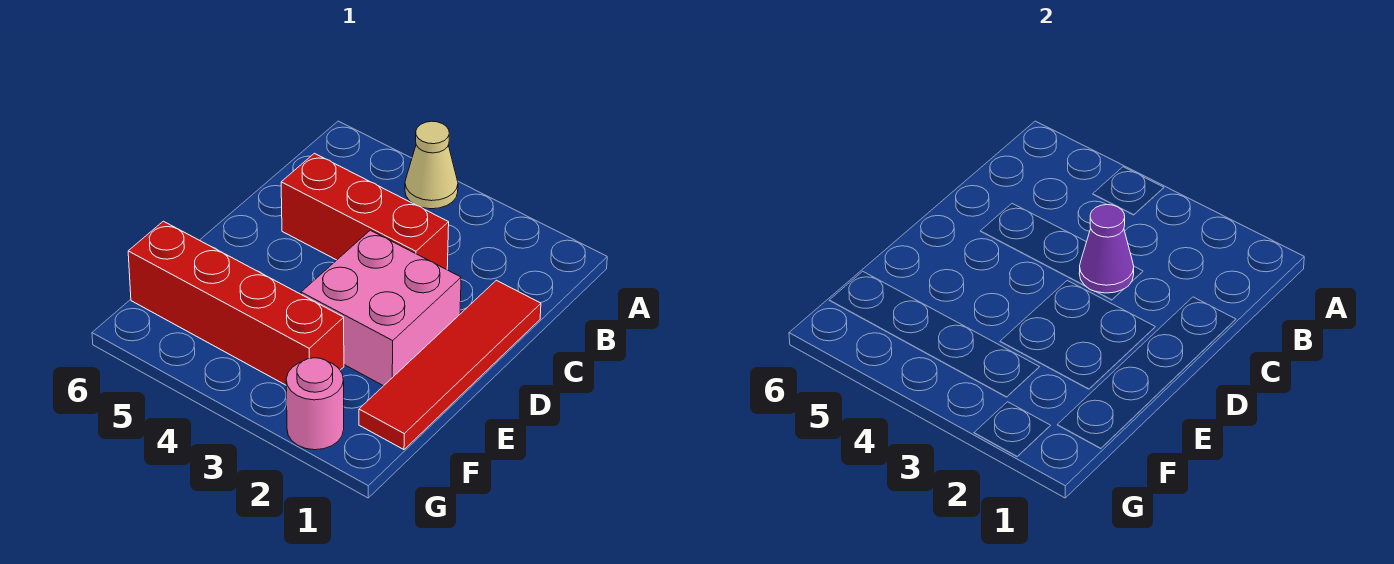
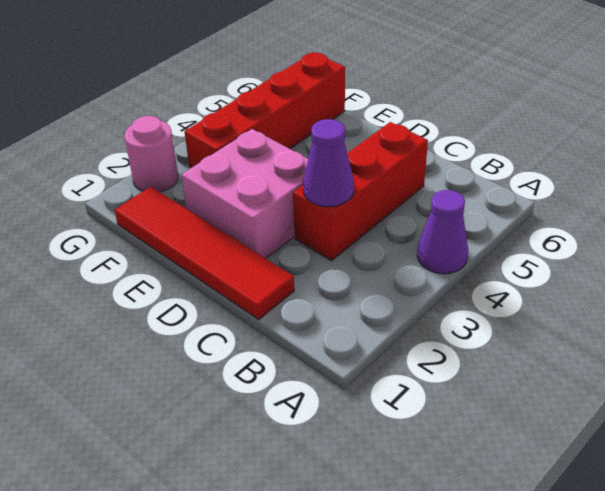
tan 1x1 cone [405,121,458,209] -> purple 1x1 cone [417,190,468,274]

